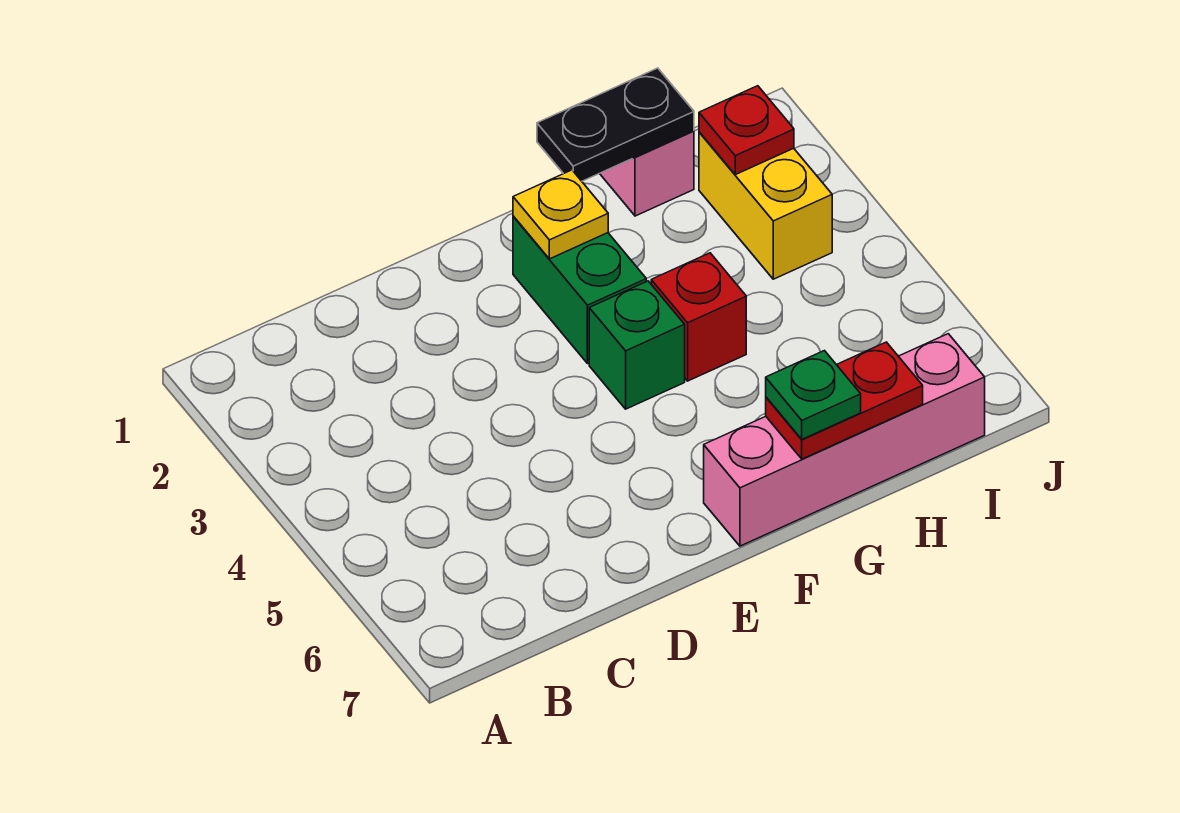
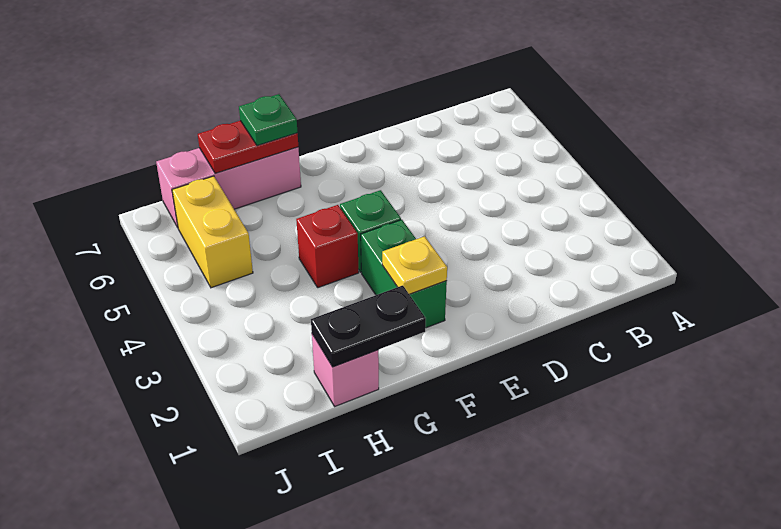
pink 1x4 brick [704,334,985,546] -> pink 1x3 brick [156,147,301,227]
yellow 1x2 brick [699,132,832,279] -> yellow 1x2 brick moved to [172,176,253,288]
red 1x1 plate [699,86,794,175] -> none

